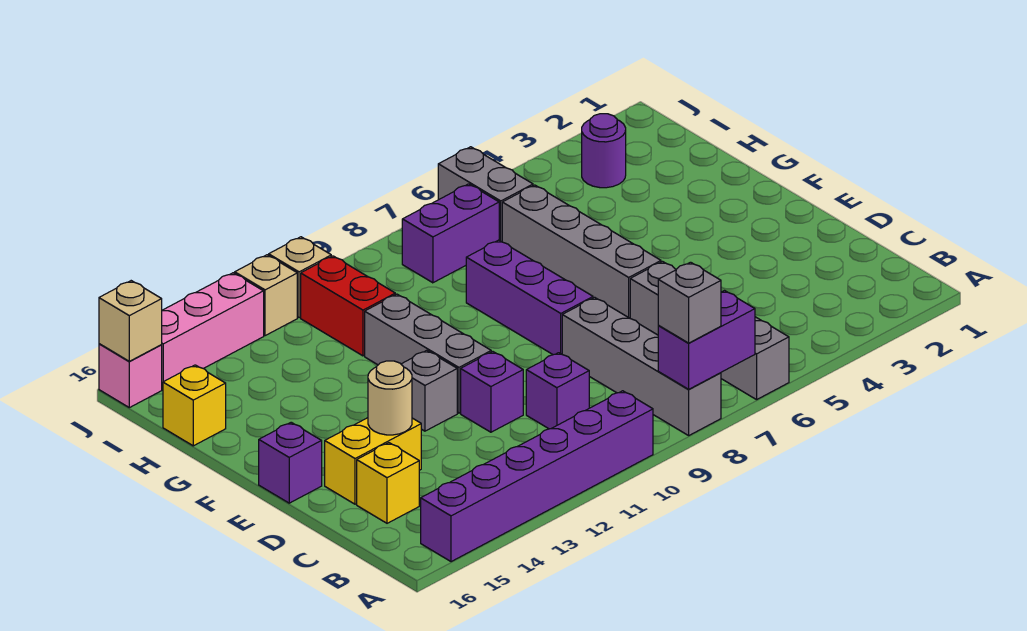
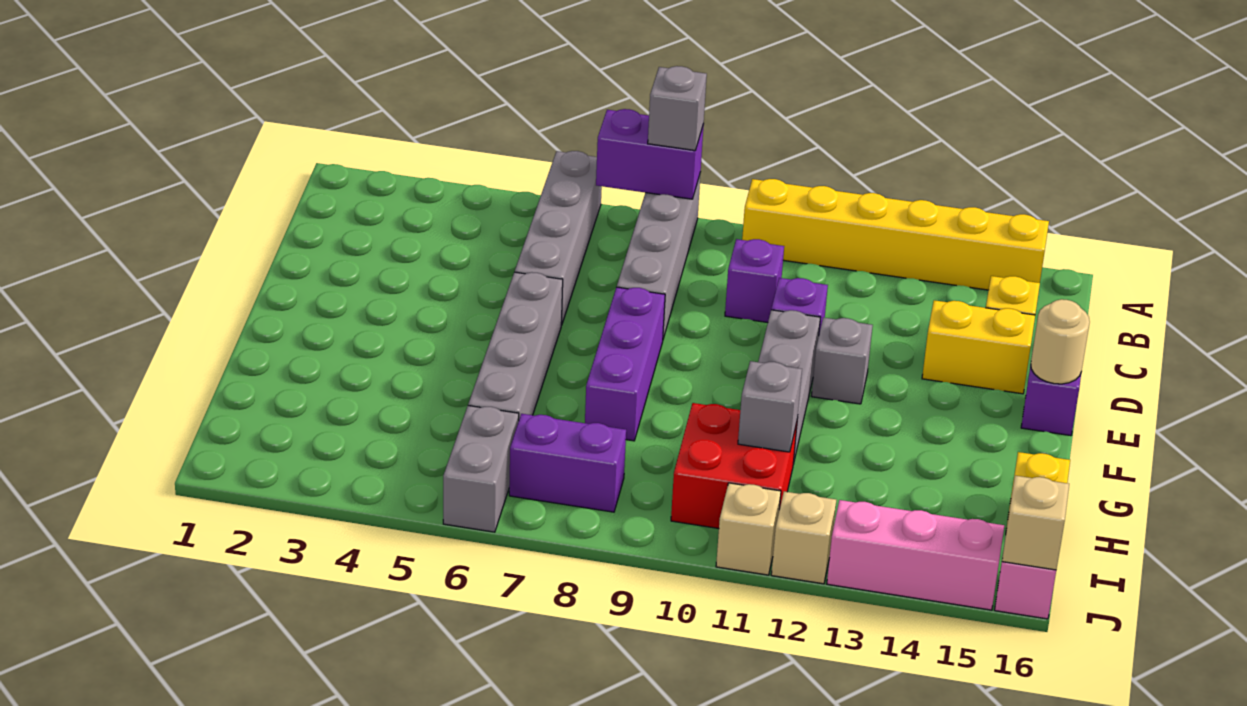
purple 1x6 brick [421,391,653,562] -> yellow 1x6 brick [742,179,1049,290]
tan 1x1 round brick [368,361,412,435] -> tan 1x1 round brick moved to [1031,299,1090,384]
red 1x2 brick [301,256,395,356] -> red 2x2 brick [671,403,797,528]
none -> grey 1x1 brick [738,361,802,452]
purple 1x1 round brick [582,114,626,188] -> none

